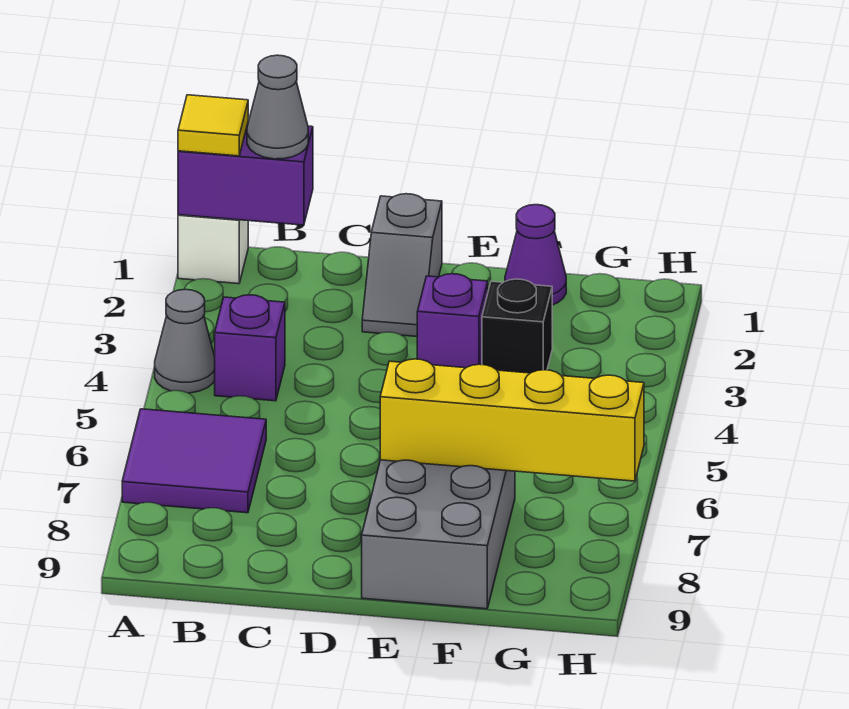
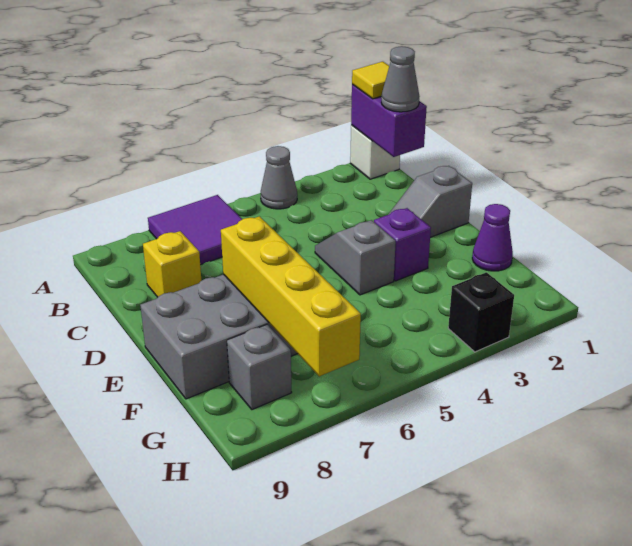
purple 1x1 brick [215,295,285,401] -> none
none -> yellow 1x1 brick [143,231,201,297]
none -> grey 1x2 slope [315,220,396,295]
black 1x1 brick [482,279,552,373] -> black 1x1 brick moved to [448,272,514,352]
none -> grey 1x1 brick [227,325,292,410]

